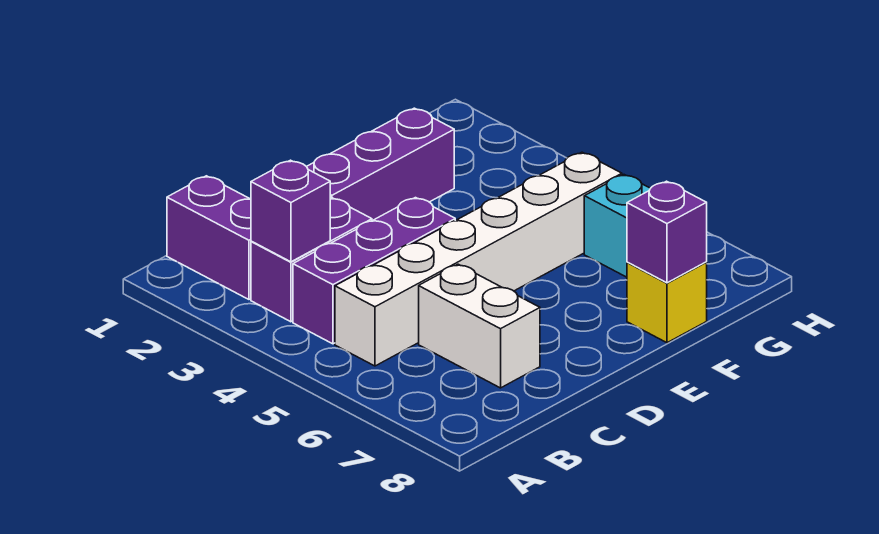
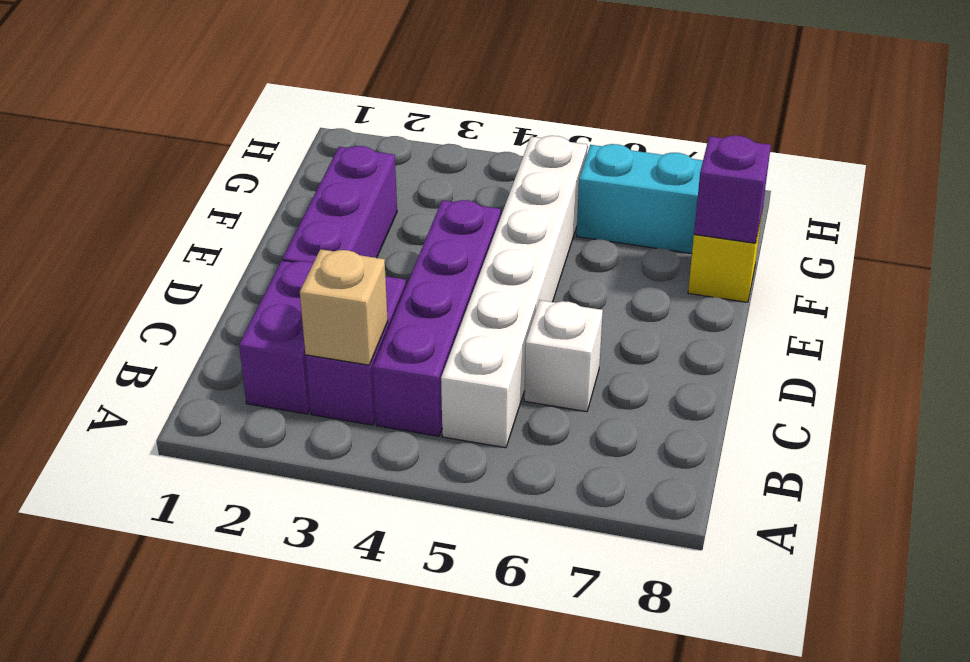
purple 1x2 brick [167,176,251,299] -> purple 1x2 brick turned to [239,260,313,414]
purple 1x1 brick [251,160,330,262] -> tan 1x1 brick [300,249,388,365]
purple 1x3 brick [293,198,455,344] -> purple 1x4 brick [373,200,501,436]
white 1x2 brick [419,264,540,388] -> white 1x1 brick [524,300,603,412]

